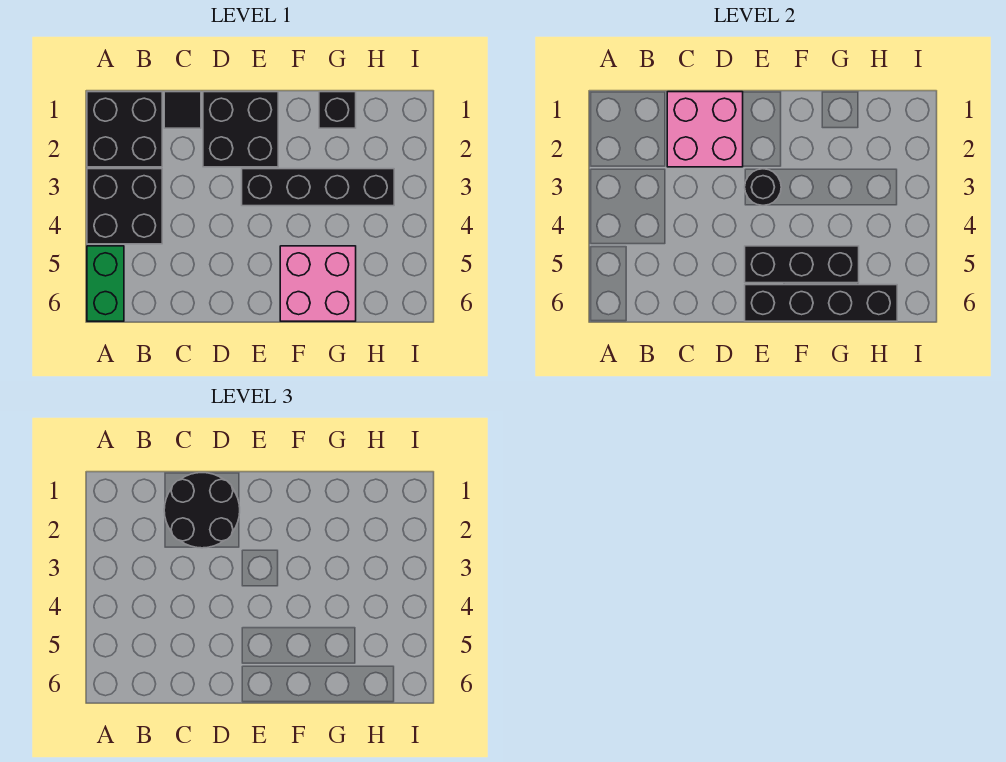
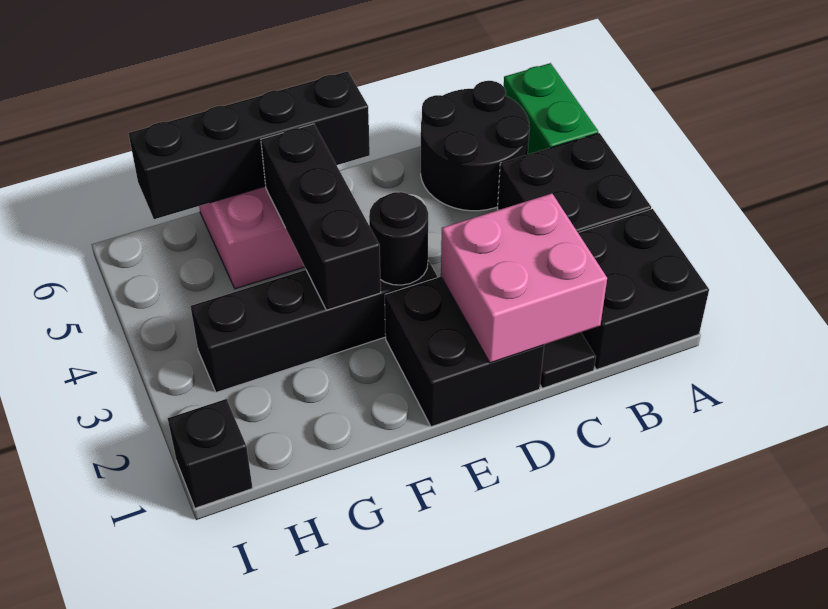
black 2x2 round brick [164,473,240,548] -> black 2x2 round brick moved to [421,81,530,211]
black 1x3 brick [745,246,859,283] -> black 1x3 brick turned to [261,124,381,310]
black 1x1 brick [319,92,356,128] -> black 1x1 brick moved to [168,399,253,508]

